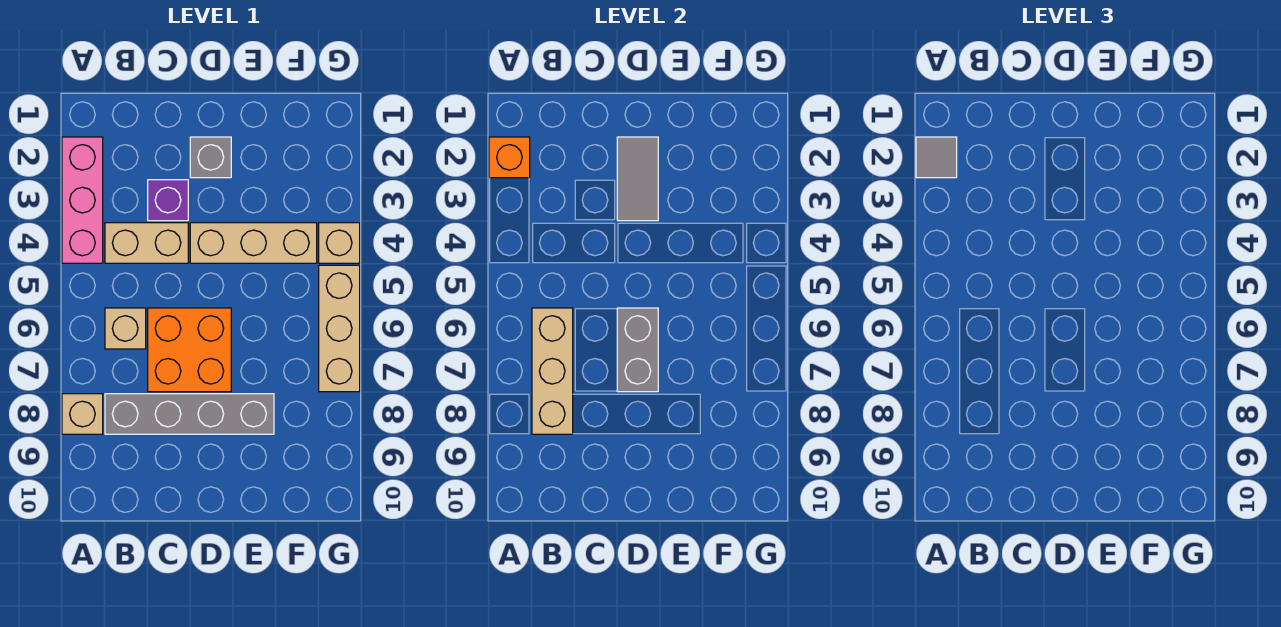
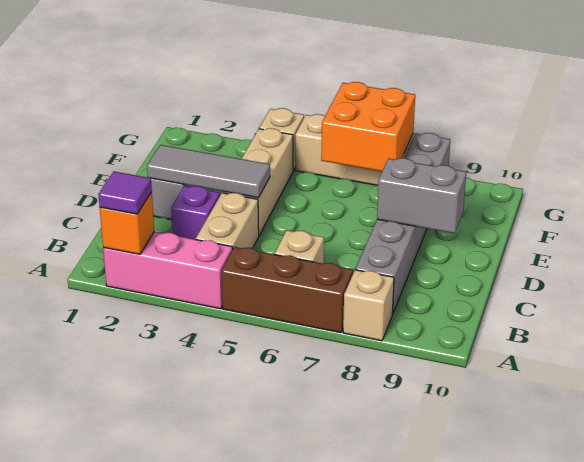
grey 1x1 tile [916,137,957,178] -> purple 1x1 tile [98,171,152,214]
none -> brown 1x3 brick [222,247,353,333]
tan 1x3 brick [532,308,573,434] -> none
grey 1x4 brick [105,394,274,434] -> grey 1x6 brick [355,133,450,314]
orange 2x2 brick [148,308,231,392] -> orange 2x2 brick moved to [321,82,415,171]
grey 1x2 tile [617,137,658,221] -> grey 1x3 tile [147,145,270,198]
grey 1x2 brick [617,308,658,392] -> grey 1x2 brick moved to [377,158,466,233]

